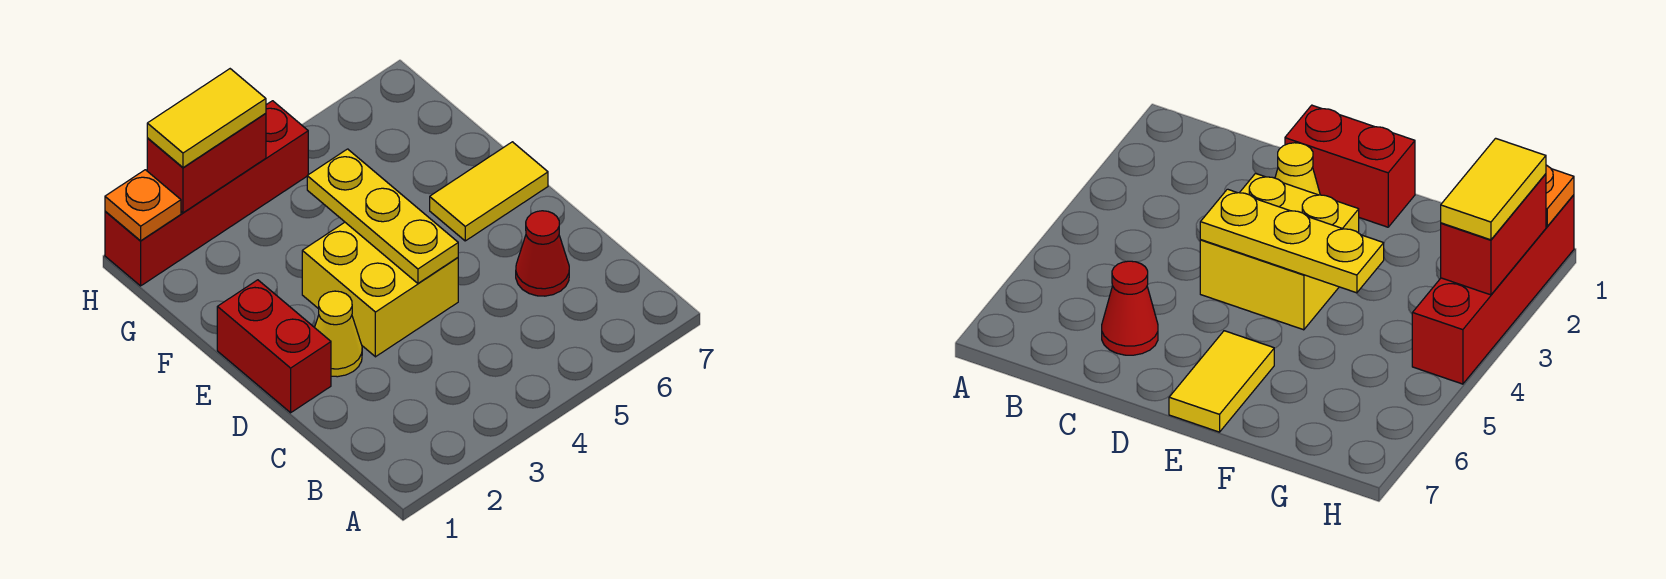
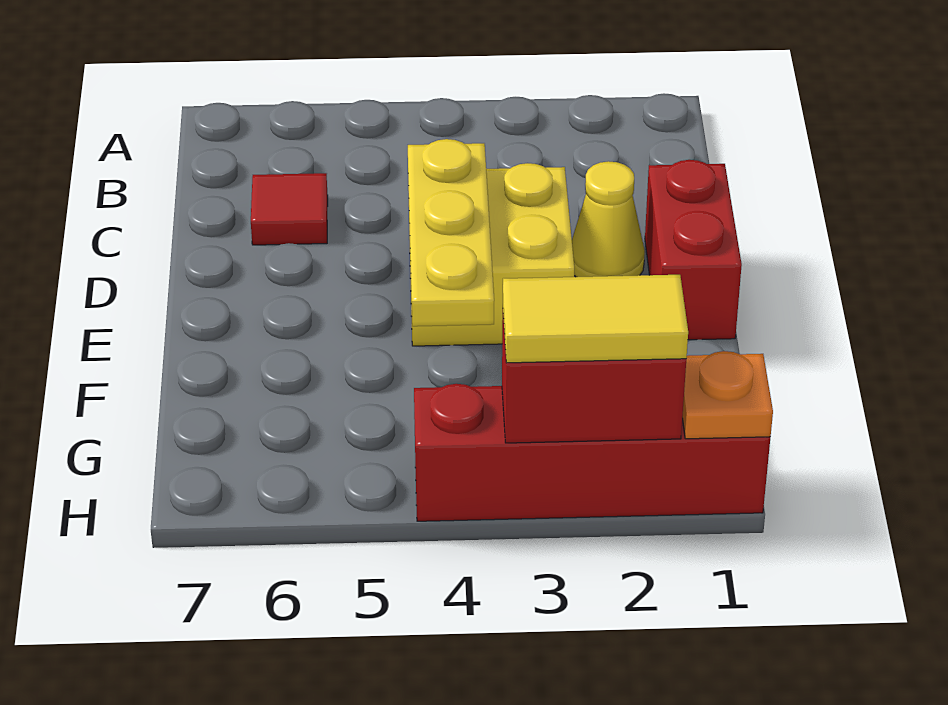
red 1x1 cone [516,211,569,296] -> red 1x1 tile [251,173,328,245]
yellow 1x2 tile [430,142,548,241] -> none

